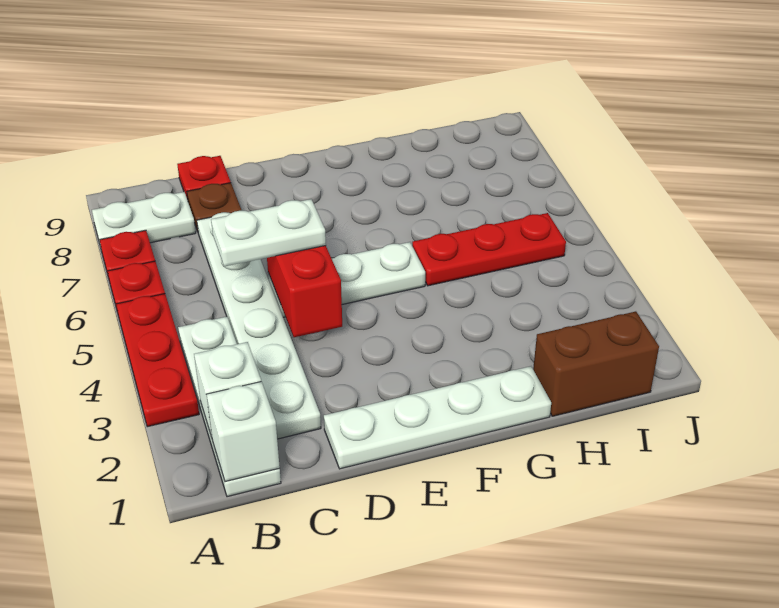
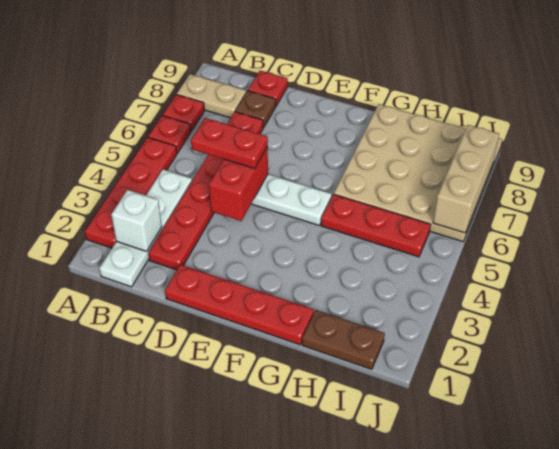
red 1x3 plate [116,294,199,427] -> red 1x4 plate [85,137,177,248]
white 1x2 plate [92,192,196,247] -> tan 1x2 plate [177,74,246,118]
white 1x1 brick [206,382,280,482] -> none
white 1x6 plate [197,212,321,439] -> red 1x6 plate [148,112,264,270]
white 1x2 plate [211,199,326,267] -> red 1x2 plate [191,118,268,169]
white 1x4 plate [324,366,551,469] -> red 1x4 plate [165,265,314,345]
none -> tan 4x4 plate [334,104,502,242]
brown 1x2 brick [533,311,659,416] -> brown 1x2 plate [302,310,385,369]
none -> tan 1x3 brick [433,125,499,233]

